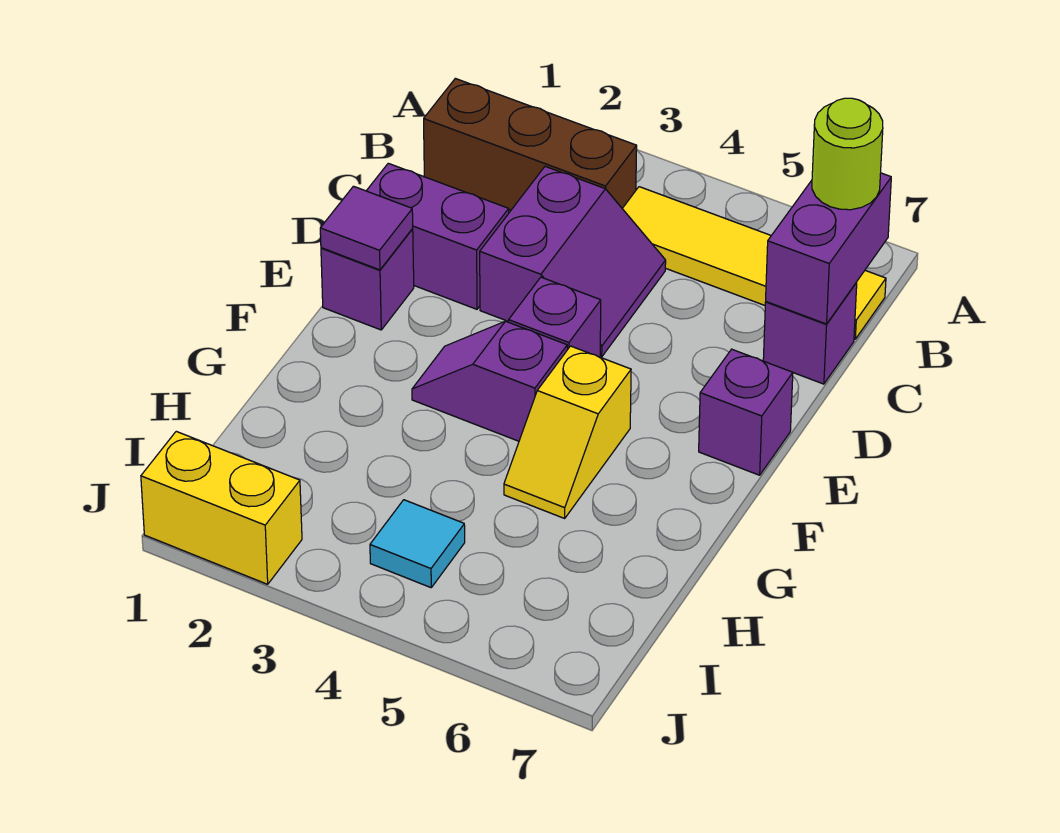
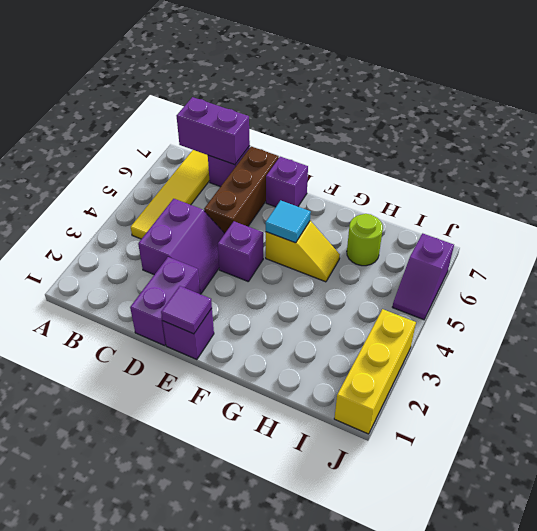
brown 1x3 brick [424,78,637,210] -> brown 1x3 brick moved to [204,146,279,233]
lime 1x1 round brick [812,98,883,210] -> lime 1x1 round brick moved to [347,214,383,266]
purple 2x2 slope [480,166,666,357] -> purple 2x2 slope turned to [138,199,225,294]
purple 1x2 slope [412,321,567,441] -> purple 1x2 slope moved to [393,233,454,320]
cyan 1x1 tile [370,500,465,588] -> cyan 1x1 tile moved to [265,200,311,243]
yellow 1x2 brick [141,431,302,584] -> yellow 1x3 brick [334,309,416,434]

